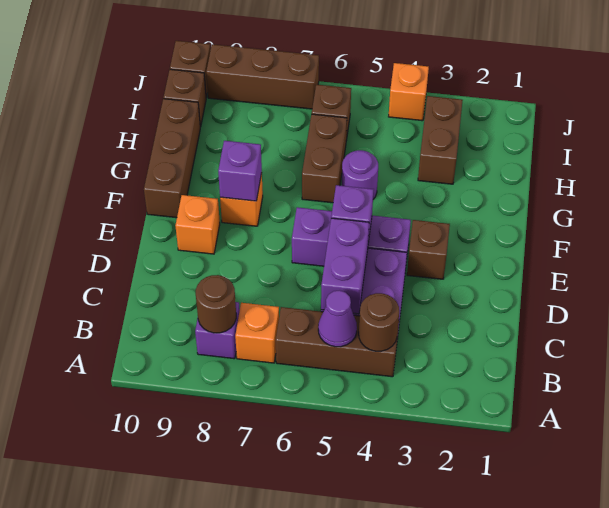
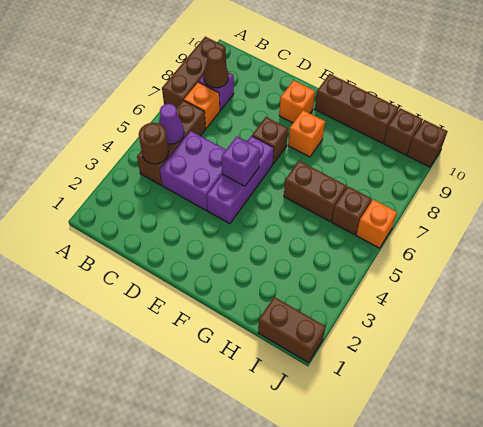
brown 1x1 round brick [196,275,236,333] -> brown 1x1 cone [203,47,229,88]
purple 1x2 brick [321,218,369,314] -> none
brown 1x1 brick [407,220,450,279] -> brown 1x1 brick moved to [252,117,288,164]
purple 1x1 brick [218,141,262,201] -> none
purple 1x1 round brick [342,150,378,199] -> none
brown 1x2 brick [418,96,463,184] -> brown 1x2 brick moved to [258,297,326,363]
orange 1x1 brick [389,63,429,121] -> orange 1x1 brick moved to [356,200,397,248]
brown 1x3 brick [206,44,319,109] -> brown 1x3 brick moved to [162,37,226,108]

